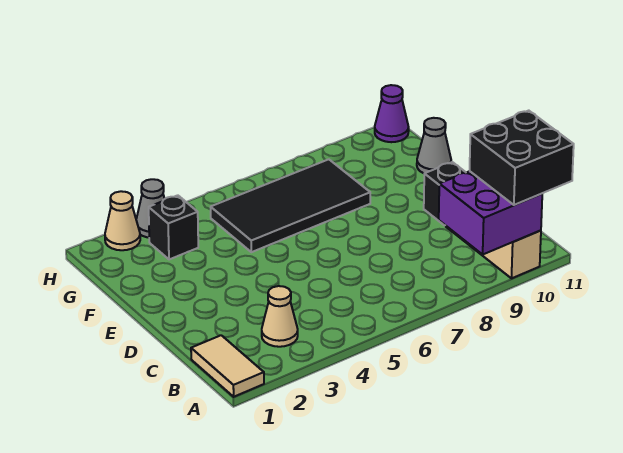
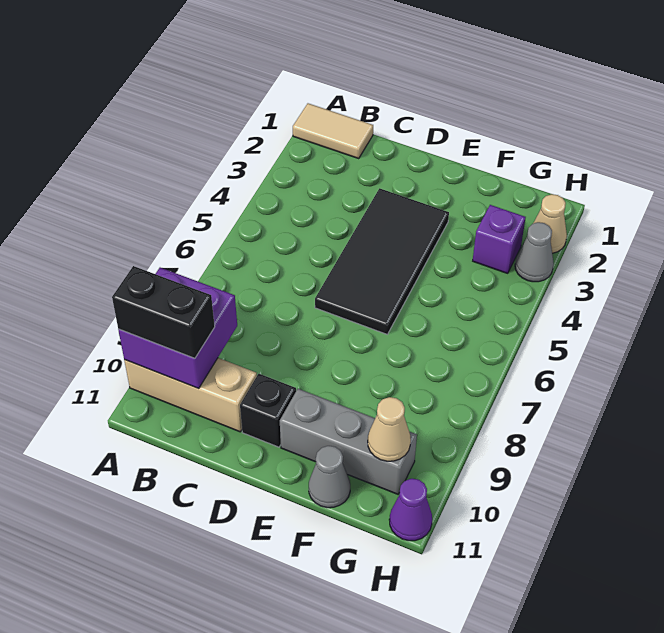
black 2x2 brick [470,111,574,205] -> black 1x2 brick [112,266,215,358]
tan 1x1 cone [262,286,298,347] -> tan 1x1 cone moved to [368,397,411,461]
none -> grey 1x3 brick [280,389,417,494]
black 2x4 tile [211,159,370,252] -> black 2x4 tile moved to [315,188,449,334]
black 1x1 brick [149,195,198,259] -> purple 1x1 brick [473,205,526,273]

